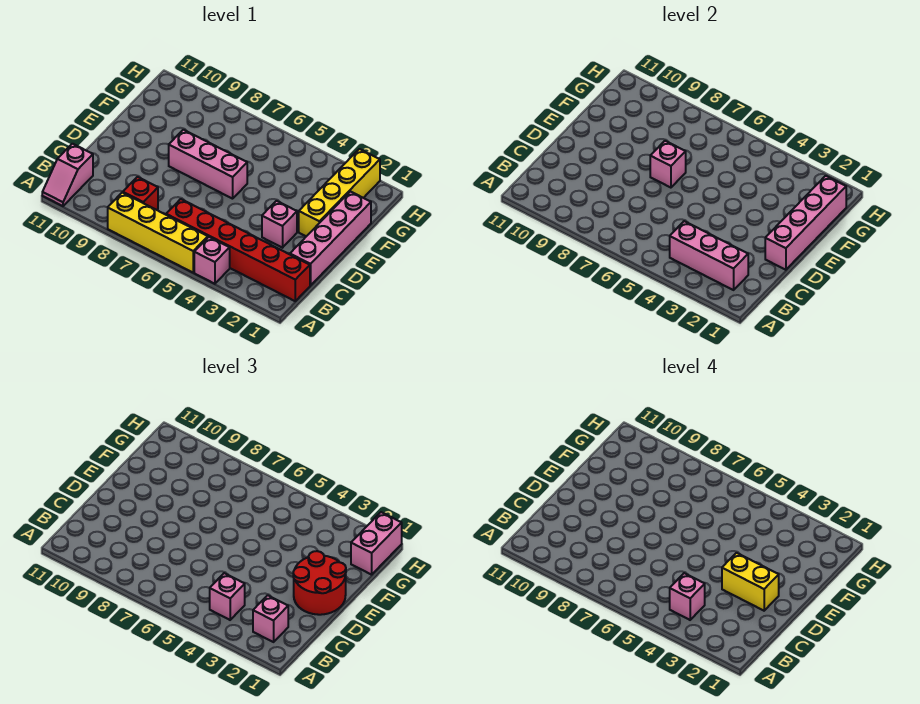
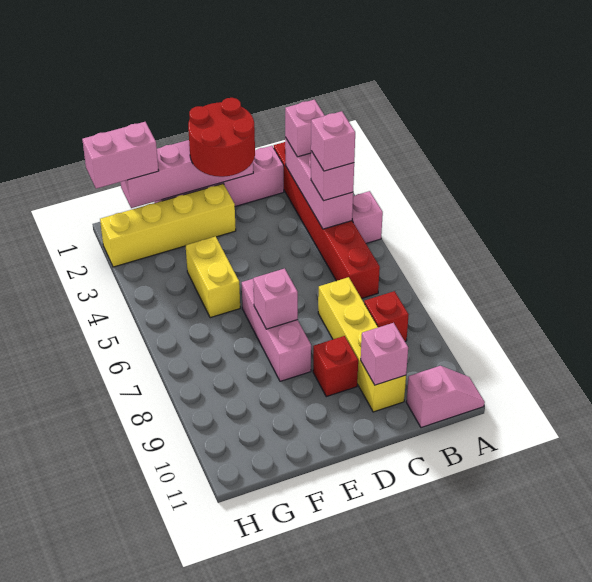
yellow 1x4 brick [108,192,208,272] -> yellow 1x4 brick moved to [318,277,406,412]
yellow 1x2 brick [722,553,779,611] -> yellow 1x2 brick moved to [186,236,240,318]
pink 1x1 brick [262,201,297,248] -> pink 1x1 brick moved to [361,323,408,385]
none -> red 1x1 brick [313,336,358,397]

